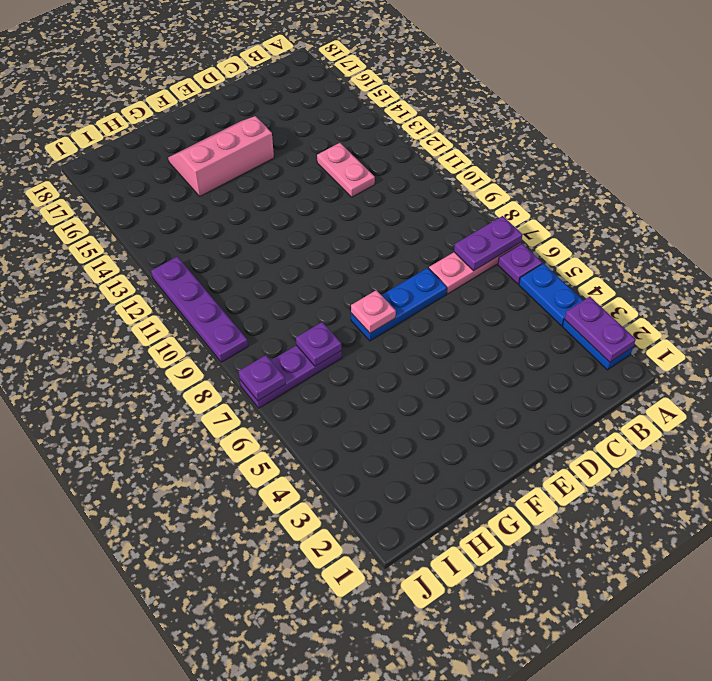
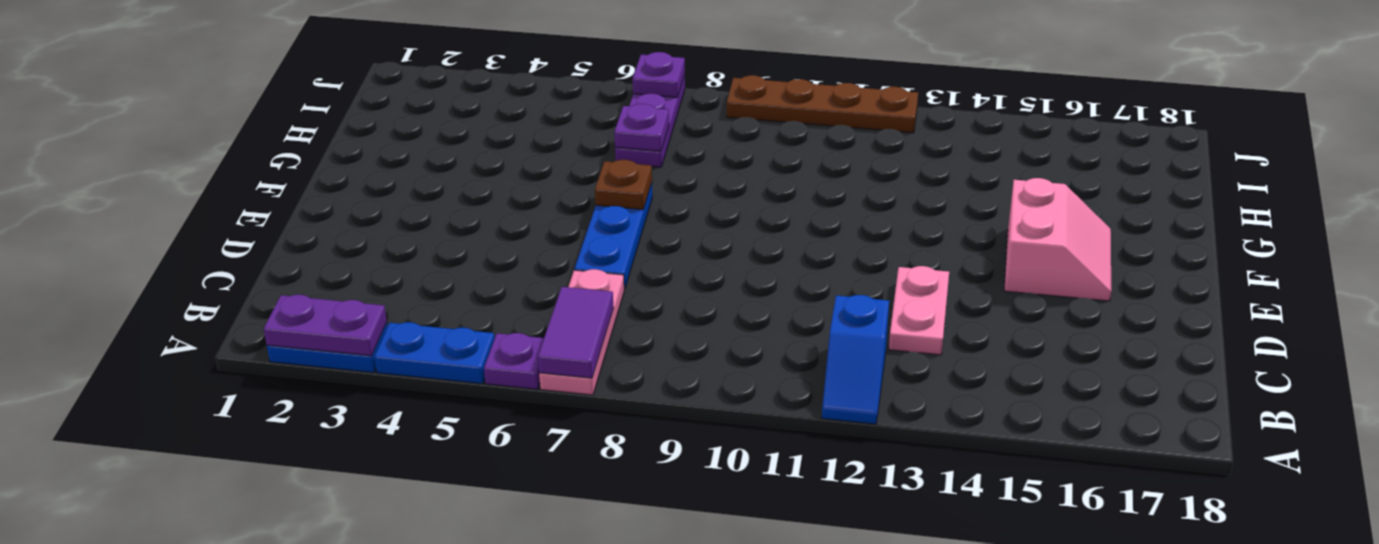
purple 1x2 plate [454,216,523,271] -> purple 1x2 tile [538,287,613,378]
none -> blue 1x2 slope [822,295,889,424]
pink 1x2 plate [317,143,375,197] -> pink 1x2 plate turned to [889,266,949,355]
pink 2x3 slope [168,116,274,196] -> pink 2x2 slope [1004,178,1111,301]
pink 1x1 plate [351,290,396,333] -> brown 1x1 plate [595,160,652,210]
purple 1x4 plate [151,257,248,362] -> brown 1x4 plate [727,75,918,133]

